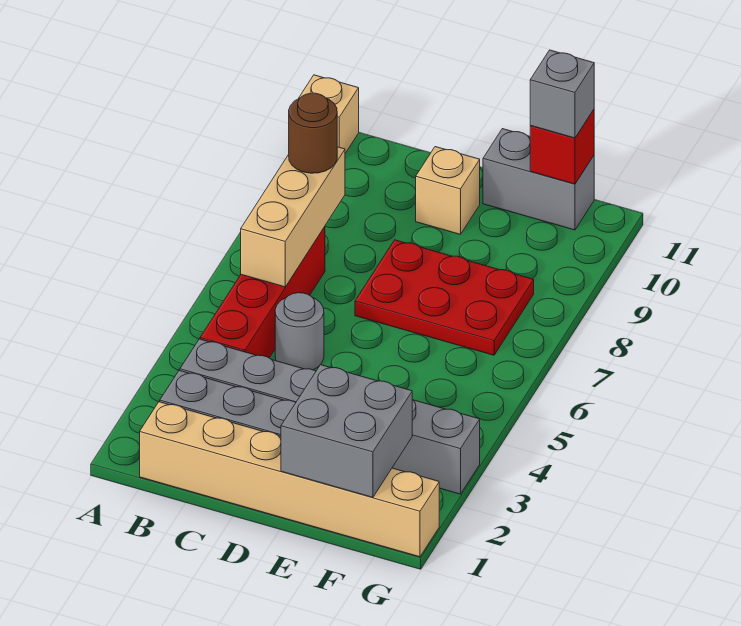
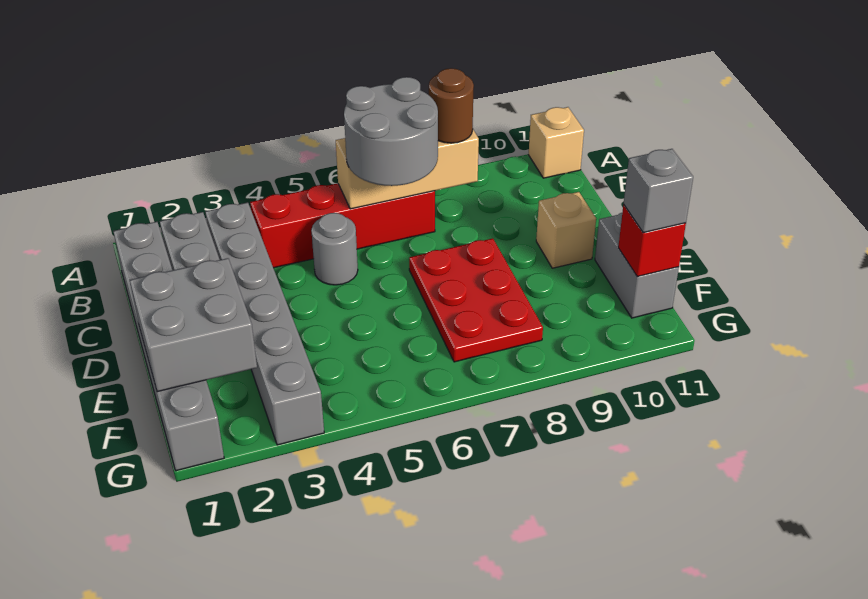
tan 1x6 brick [140,402,439,557] -> grey 1x6 brick [113,222,224,471]
none -> grey 2x2 round brick [344,77,438,186]

